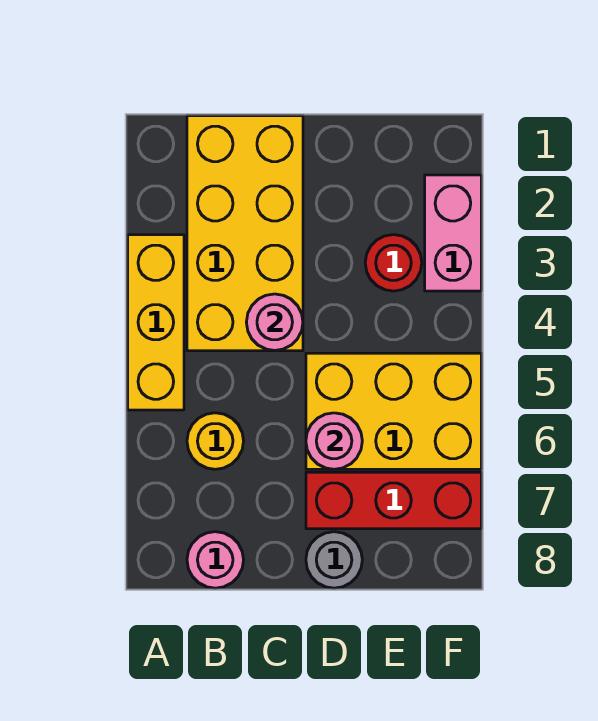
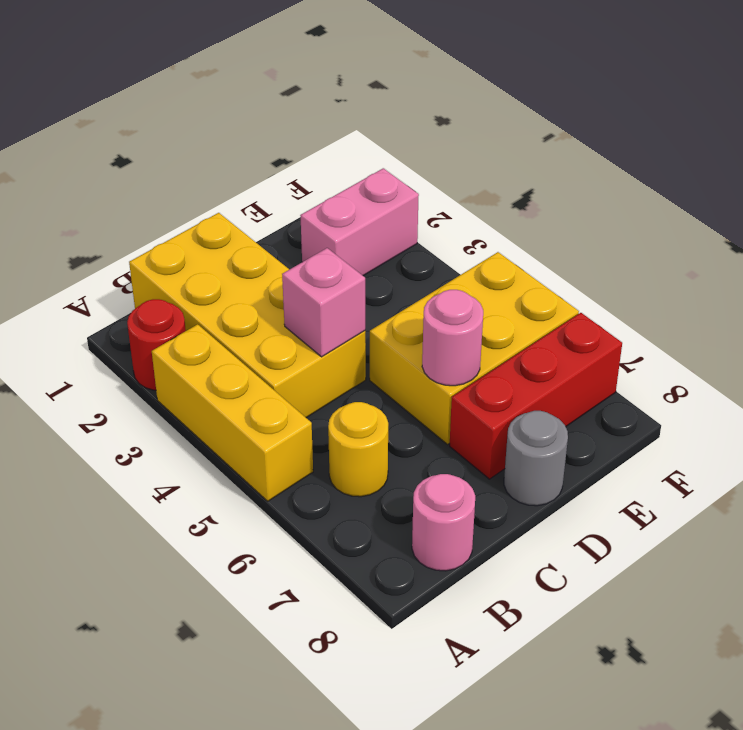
pink 1x1 round brick [246,294,303,351] -> pink 1x1 brick [282,248,365,357]
red 1x1 round brick [365,235,422,291] -> red 1x1 round brick moved to [127,299,186,390]
pink 1x2 brick [425,175,481,291] -> pink 1x2 brick turned to [300,168,419,276]

